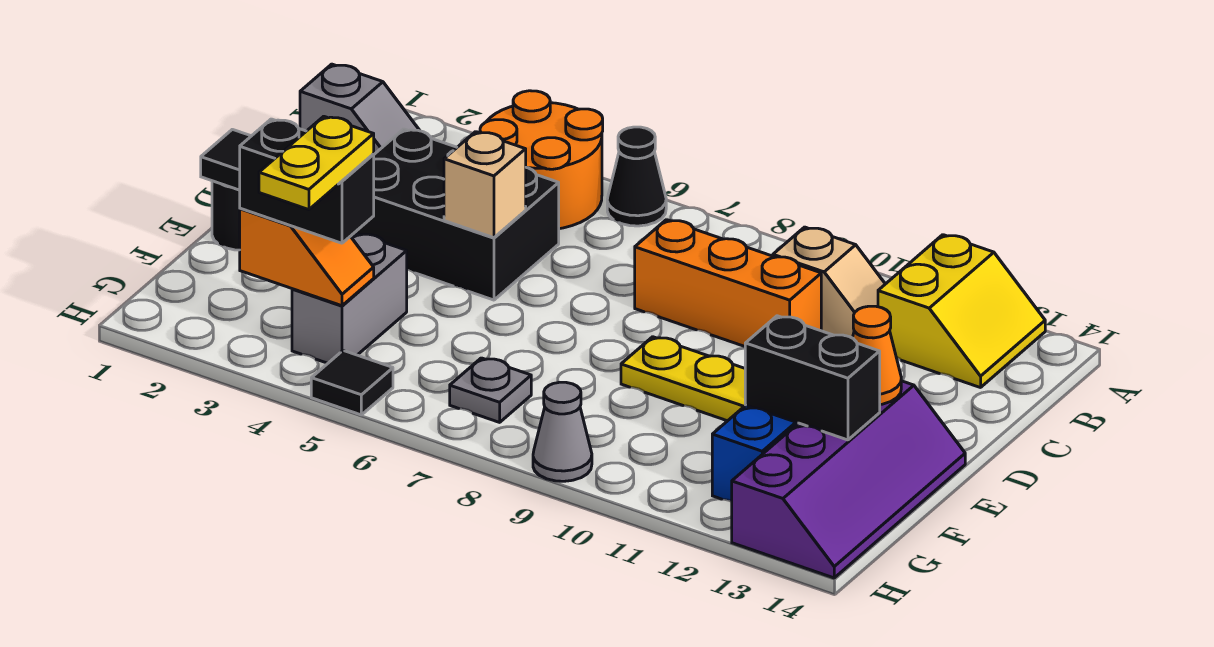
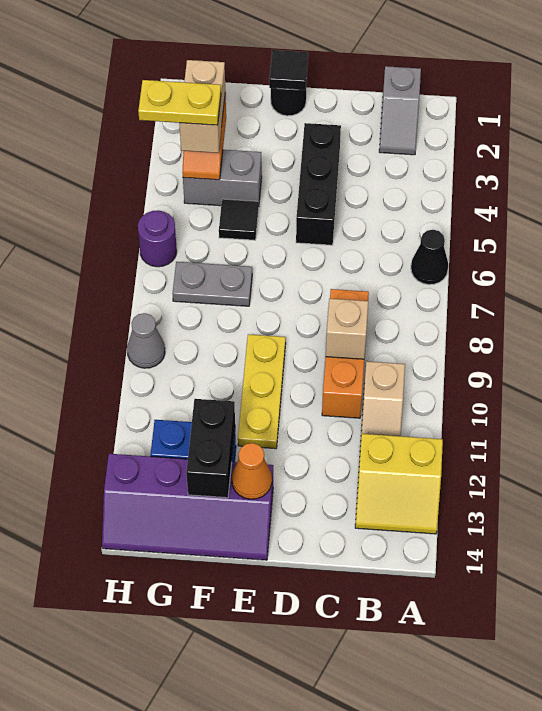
orange 2x2 round brick [480,91,603,229] -> none
black 2x3 brick [351,129,559,300] -> black 1x3 brick [296,123,341,245]
tan 1x1 brick [444,132,526,238] -> tan 1x1 brick moved to [326,299,368,359]
black 1x2 brick [240,119,374,243] -> tan 1x2 brick [179,60,225,153]
grey 1x1 plate [450,358,531,422] -> grey 1x2 plate [172,262,252,306]
black 1x1 tile [311,351,393,415] -> black 1x1 tile moved to [219,199,259,240]
none -> purple 1x1 round brick [138,210,177,267]

